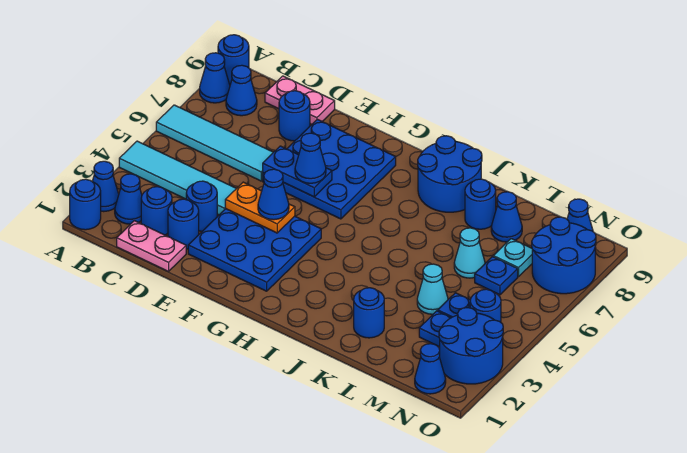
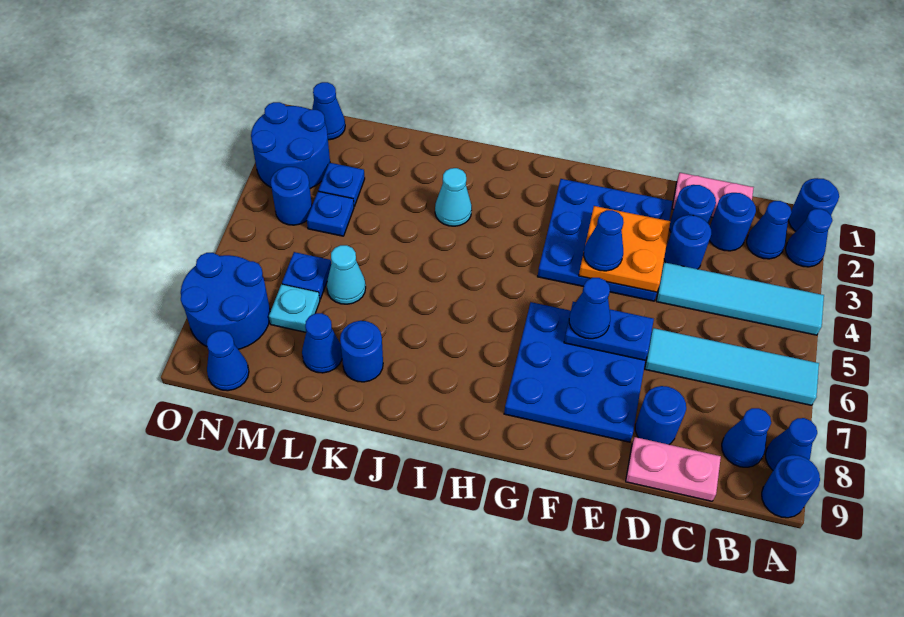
orange 1x2 plate [225,182,295,233] -> orange 2x2 plate [579,206,670,292]
blue 2x2 round brick [418,136,482,212] -> none
blue 1x1 round brick [354,288,384,338] -> none
cyan 1x1 cone [417,264,448,314] -> cyan 1x1 cone moved to [435,168,472,226]

